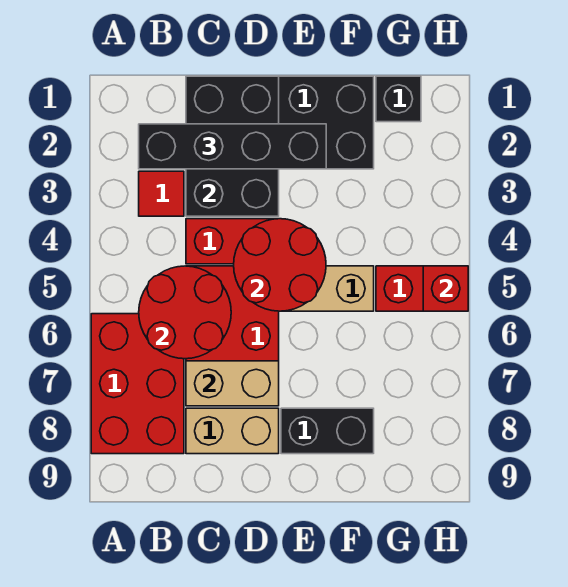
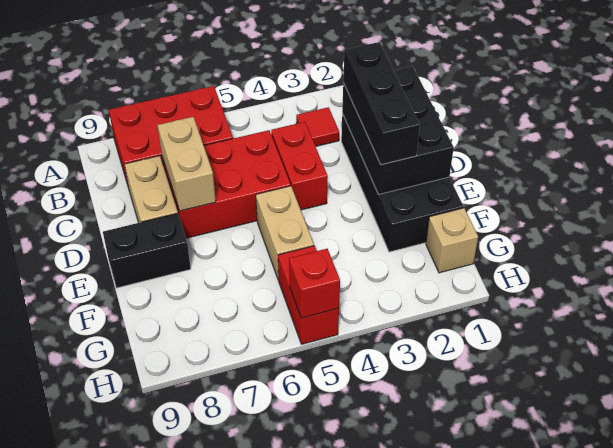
black 1x4 brick [139,124,326,169] -> black 1x3 brick [343,42,420,165]
red 2x2 round brick [139,266,231,359] -> none
black 2x3 brick [186,76,279,216] -> black 2x3 brick turned to [342,66,454,195]
red 2x2 round brick [234,219,326,311] -> none
black 1x2 brick [281,408,374,454] -> black 1x2 brick turned to [103,213,191,288]
black 1x1 brick [376,76,421,122] -> tan 1x1 brick [426,208,478,273]

